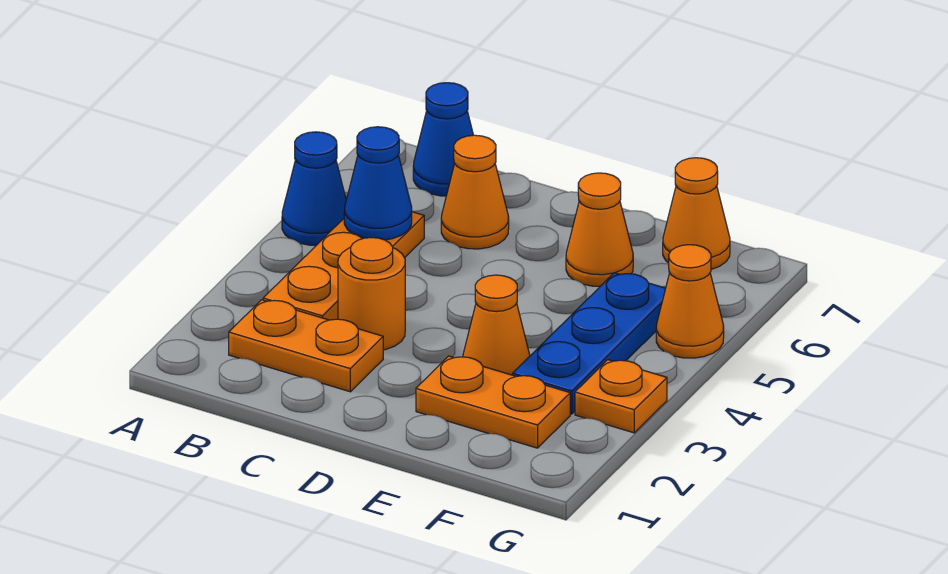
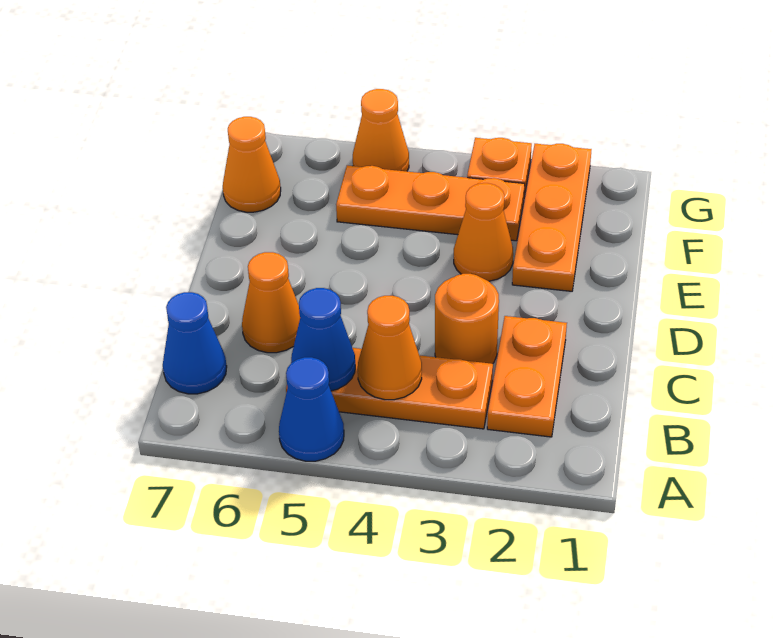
orange 1x2 plate [416,356,570,448] -> orange 1x3 plate [512,144,592,291]
orange 1x1 cone [566,173,633,286] -> orange 1x1 cone moved to [358,296,422,400]
blue 1x3 plate [513,273,666,414] -> orange 1x3 plate [336,165,525,241]

